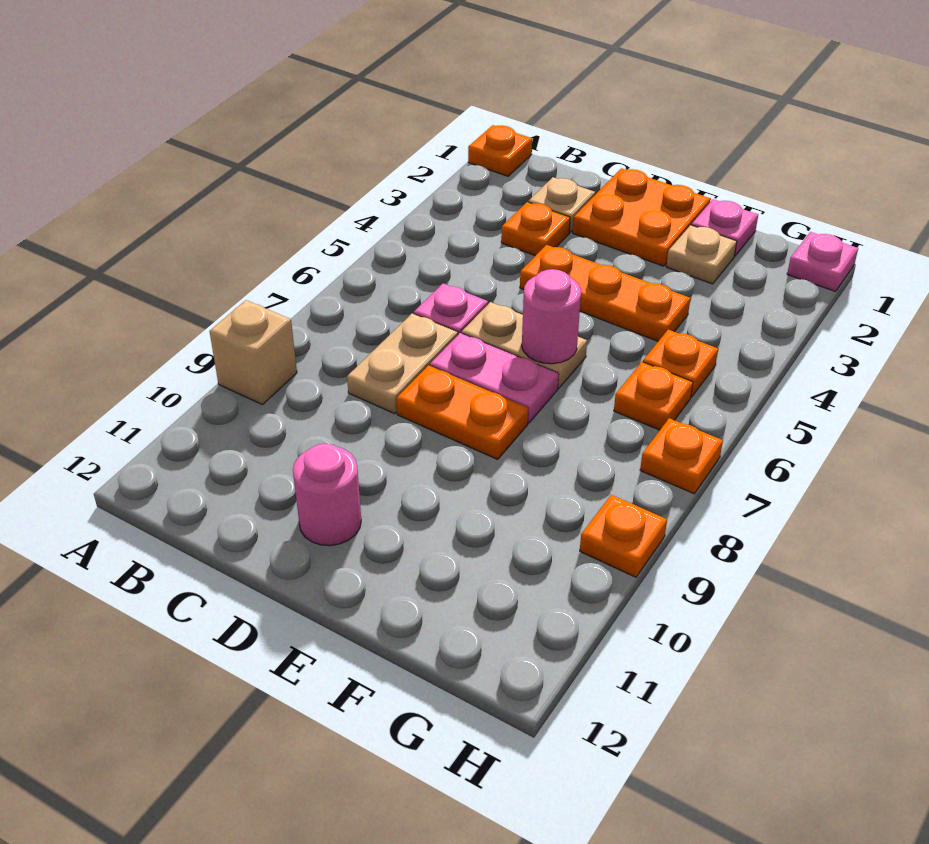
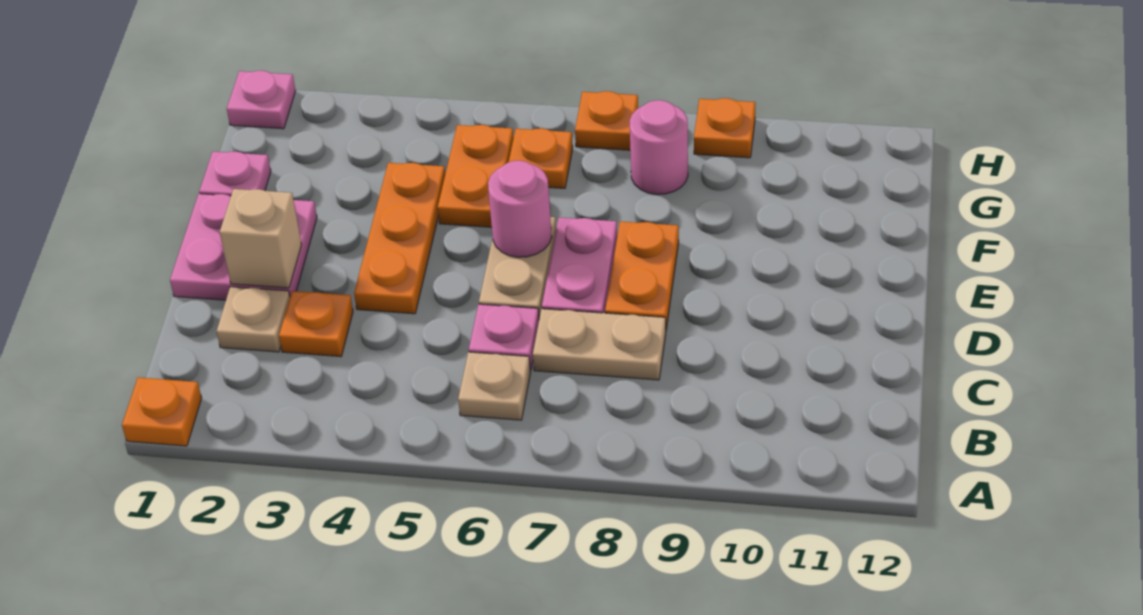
tan 1x1 brick [210,300,297,405] -> tan 1x1 brick moved to [220,189,302,288]
orange 2x2 plate [573,168,711,266] -> pink 2x2 plate [170,194,317,300]
pink 1x1 round brick [293,444,361,546] -> pink 1x1 round brick moved to [630,100,688,194]
tan 1x1 plate [666,225,737,284] -> tan 1x1 plate moved to [458,352,531,420]
orange 1x1 plate [643,330,718,397] -> orange 1x2 plate [438,125,514,227]

